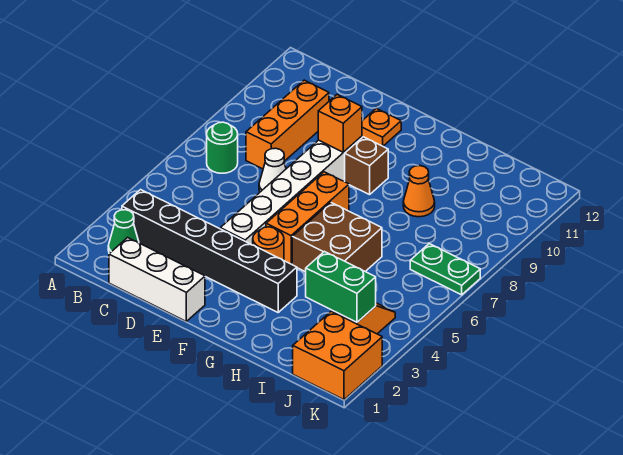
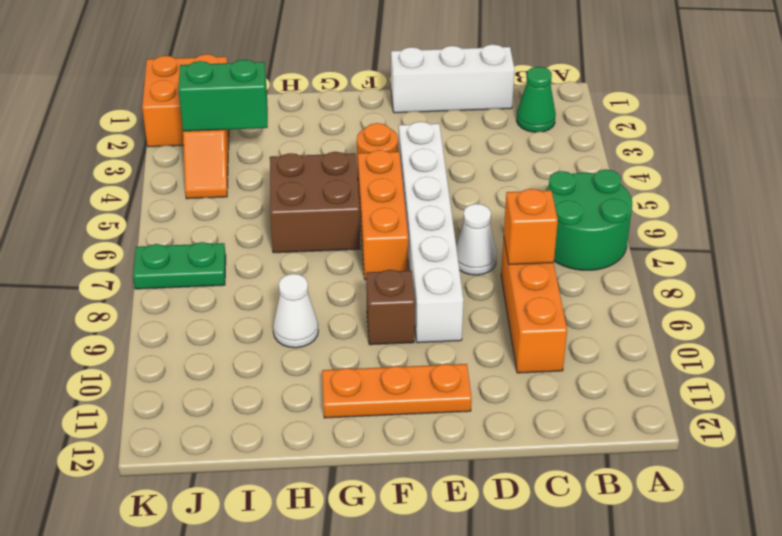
black 1x6 brick [122,190,297,312] -> none
green 1x1 round brick [207,122,238,173] -> green 2x2 round brick [545,170,632,270]
orange 1x1 brick [318,95,362,152] -> orange 1x1 brick moved to [504,189,558,265]
orange 1x1 plate [362,108,401,146] -> orange 1x3 plate [322,364,472,418]
orange 1x1 cone [403,166,435,217] -> white 1x1 cone [273,274,318,348]

